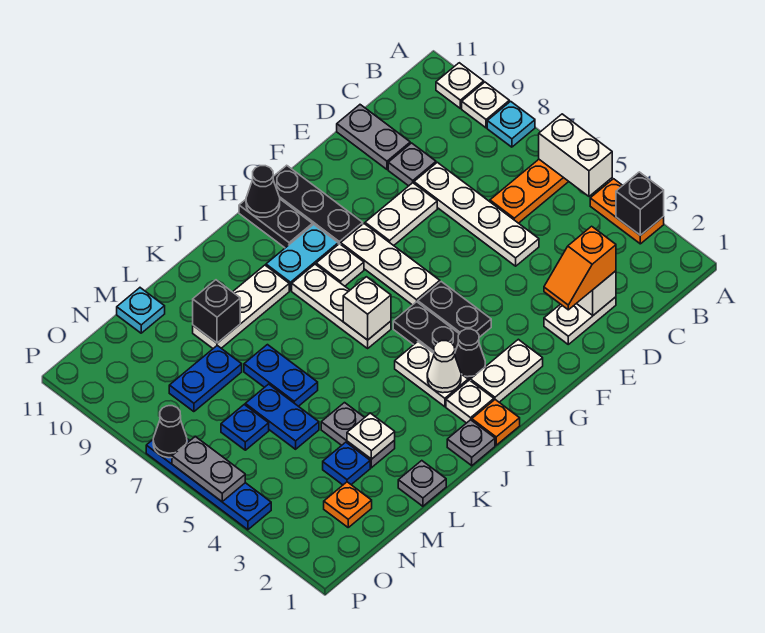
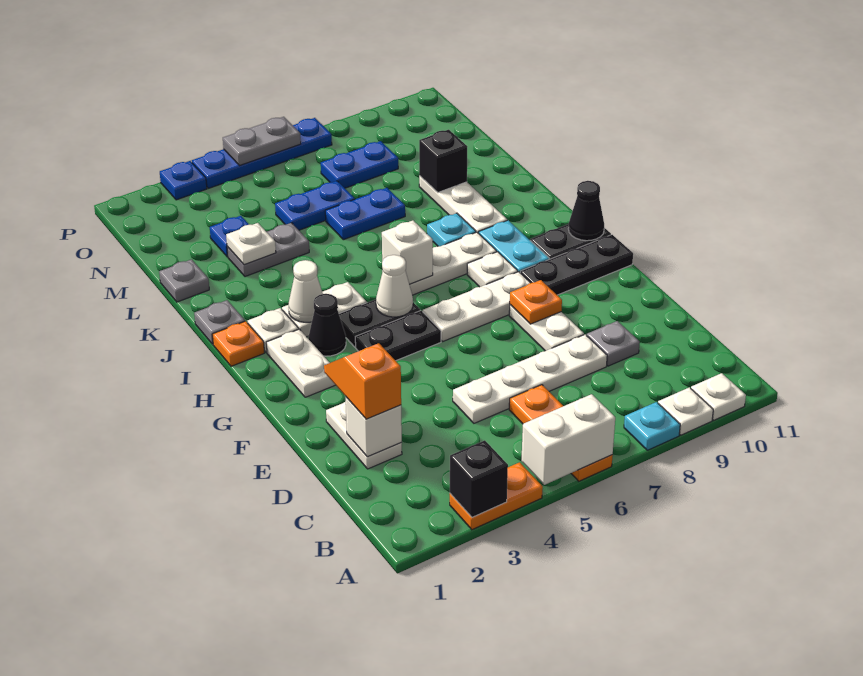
grey 1x2 plate [337,105,410,169] -> none
none -> white 1x1 cone [376,255,413,317]
blue 1x2 plate [169,346,242,412] -> blue 1x2 plate turned to [321,141,398,188]
cyan 1x1 plate [117,288,165,333] -> cyan 1x1 plate moved to [427,213,476,246]
orange 1x1 plate [324,482,372,527] -> orange 1x1 plate moved to [510,280,562,324]
blue 1x1 plate [221,405,269,450] -> blue 1x1 plate moved to [160,161,207,200]
black 1x1 cone [153,406,187,458] -> none

